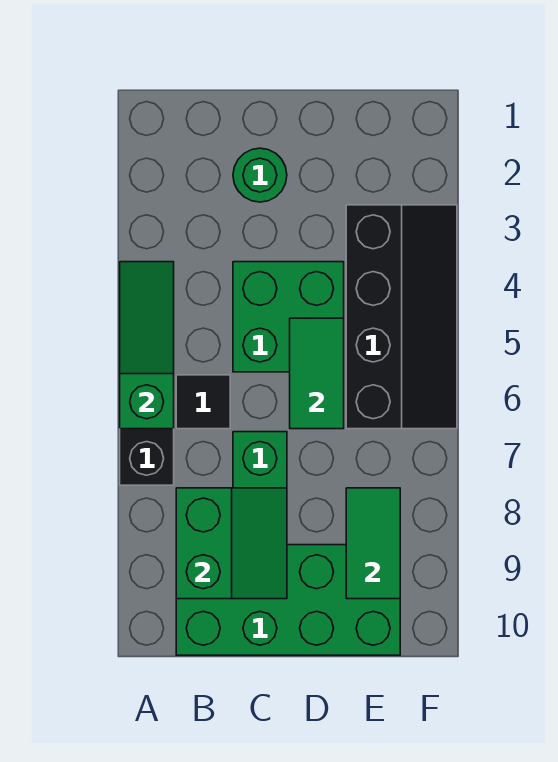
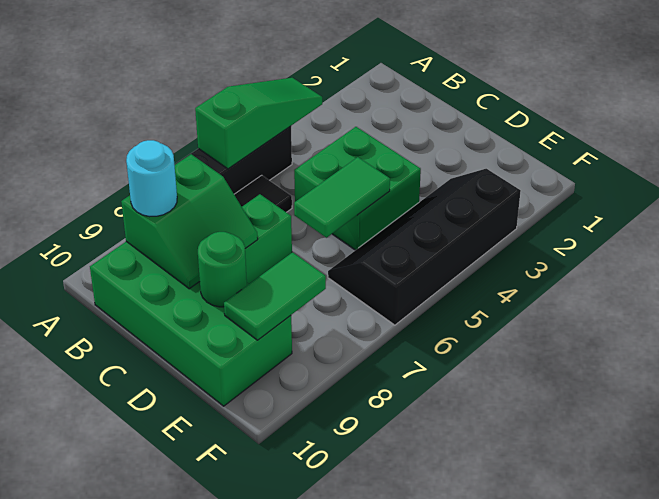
none -> cyan 1x1 round brick [126,140,177,217]
green 1x1 round brick [233,148,287,202] -> green 1x1 round brick moved to [198,232,247,307]
black 2x4 slope [346,205,457,429] -> black 2x4 slope turned to [328,169,521,325]

